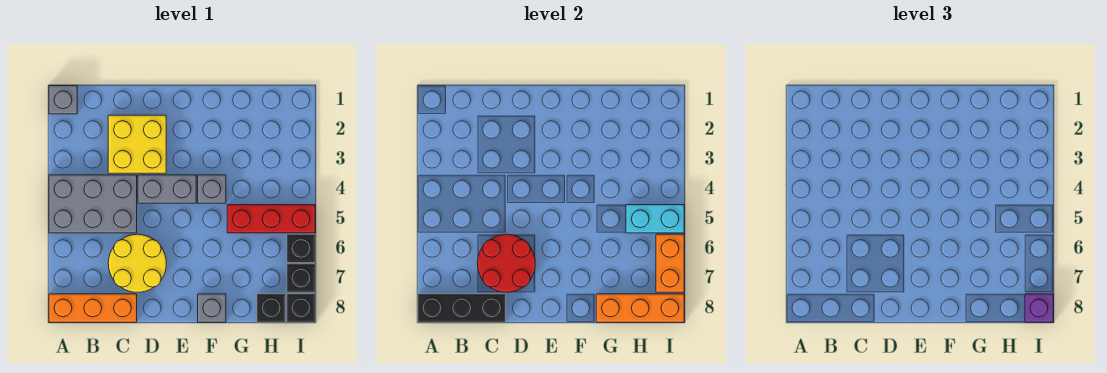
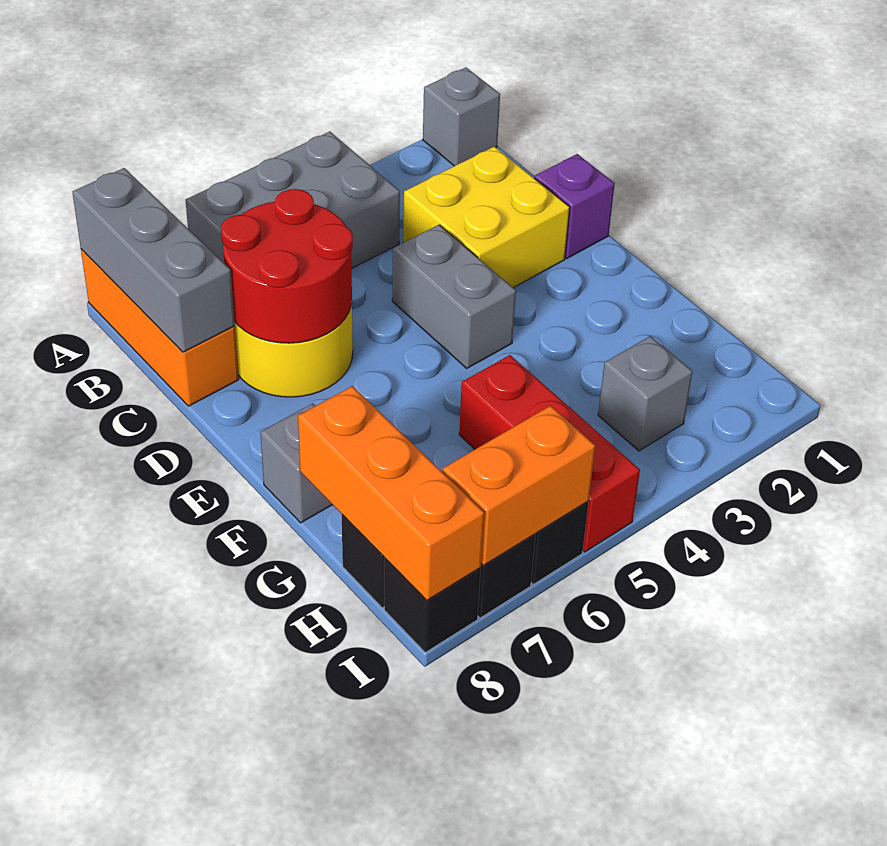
grey 2x3 brick [49,175,137,233] -> grey 2x3 brick turned to [185,132,400,268]
black 1x3 brick [418,294,506,322] -> grey 1x3 brick [72,168,235,352]
grey 1x1 brick [198,175,226,203] -> grey 1x1 brick moved to [598,336,692,451]
cyan 1x2 brick [626,205,684,233] -> none
purple 1x1 brick [1025,294,1053,322] -> purple 1x1 brick moved to [534,154,615,258]

